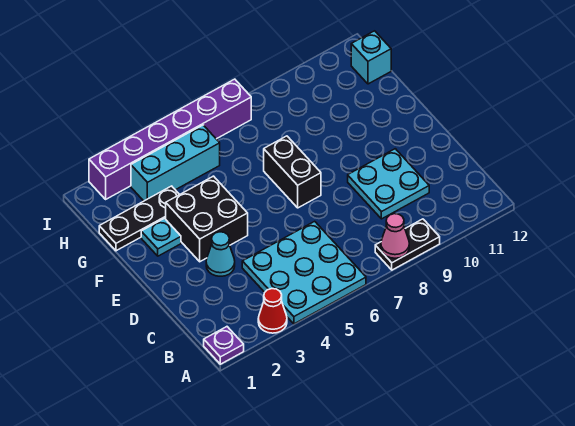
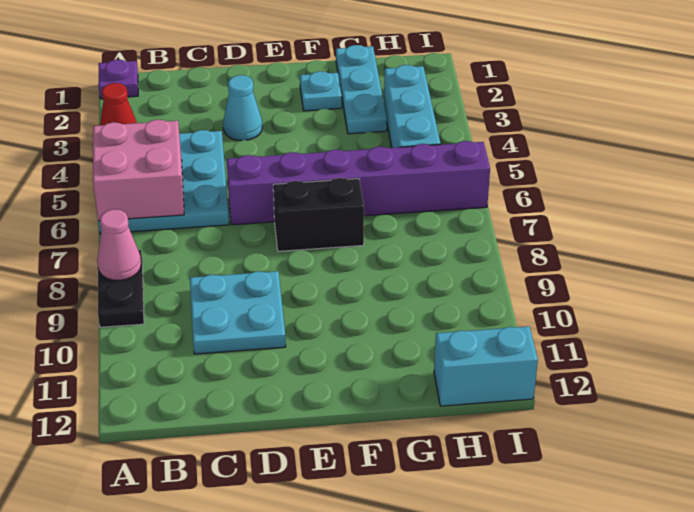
none -> pink 2x2 brick [93,120,184,221]
black 2x2 brick [166,176,248,262] -> none
black 1x3 plate [99,186,180,251] -> cyan 1x3 plate [336,45,387,134]
cyan 1x1 brick [351,31,391,84] -> cyan 1x2 brick [434,326,538,406]
purple 1x6 brick [89,79,251,199] -> purple 1x6 brick turned to [227,141,490,225]

